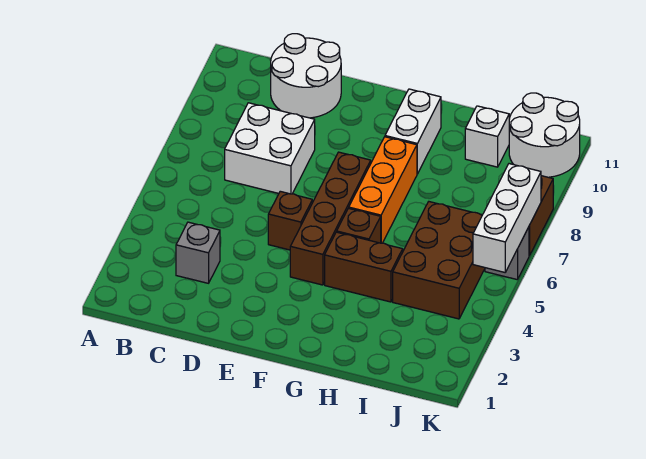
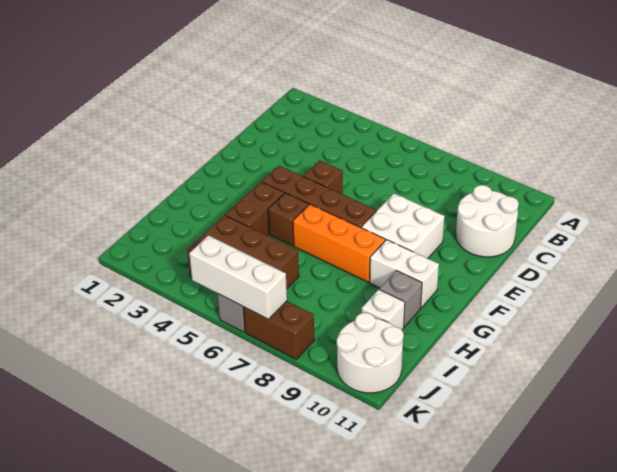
grey 1x1 brick [176,222,220,283] -> grey 1x1 brick moved to [380,270,422,327]
white 2x2 brick [225,103,315,194] -> white 2x2 brick moved to [361,194,445,258]

